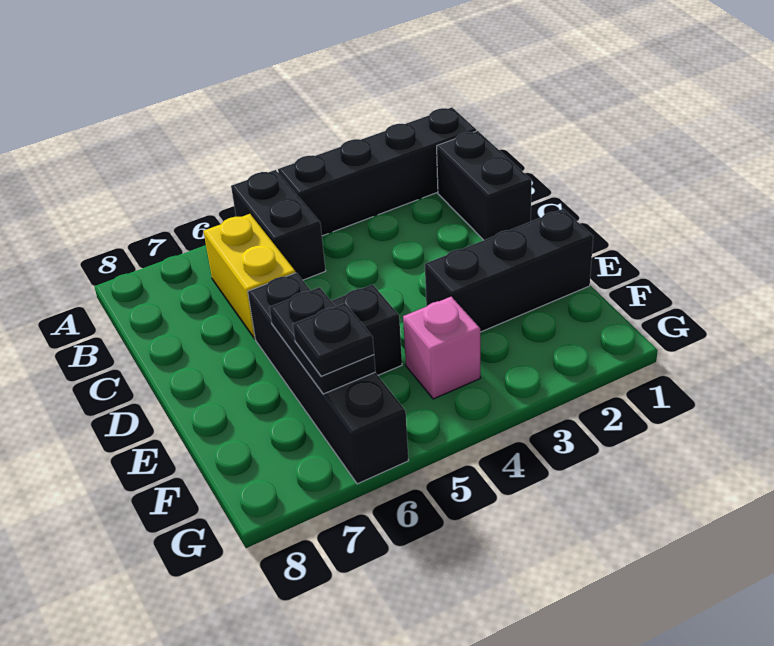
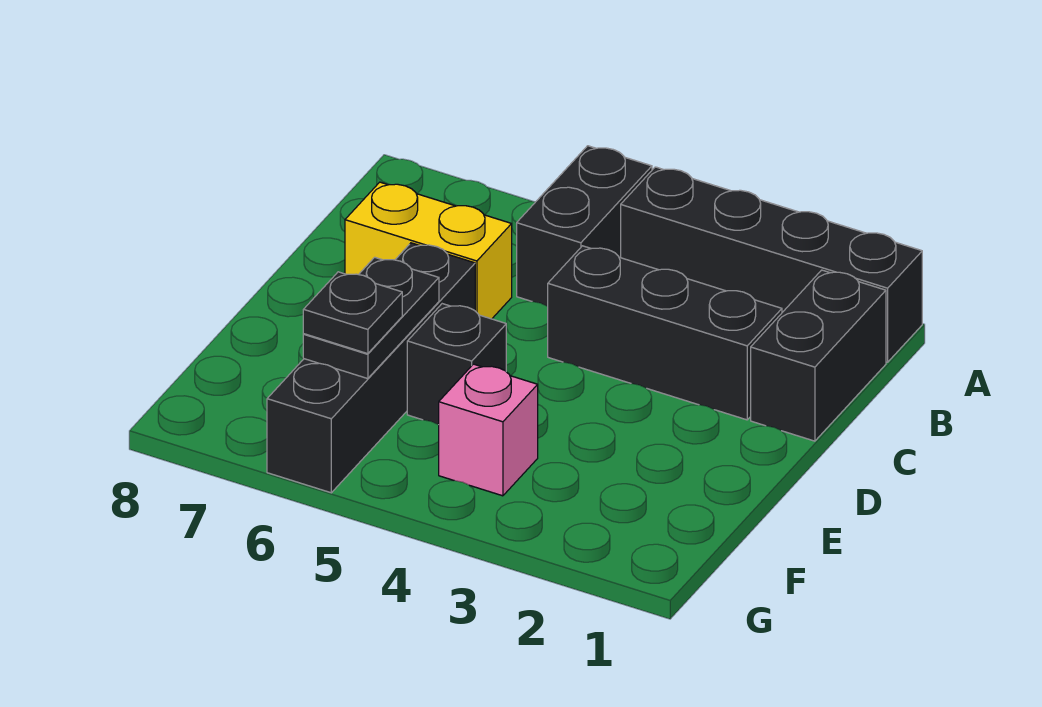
yellow 1x2 brick [203,214,296,339] -> yellow 1x2 brick turned to [345,182,512,319]
black 1x3 brick [425,209,593,332] -> black 1x3 brick moved to [547,246,782,420]

